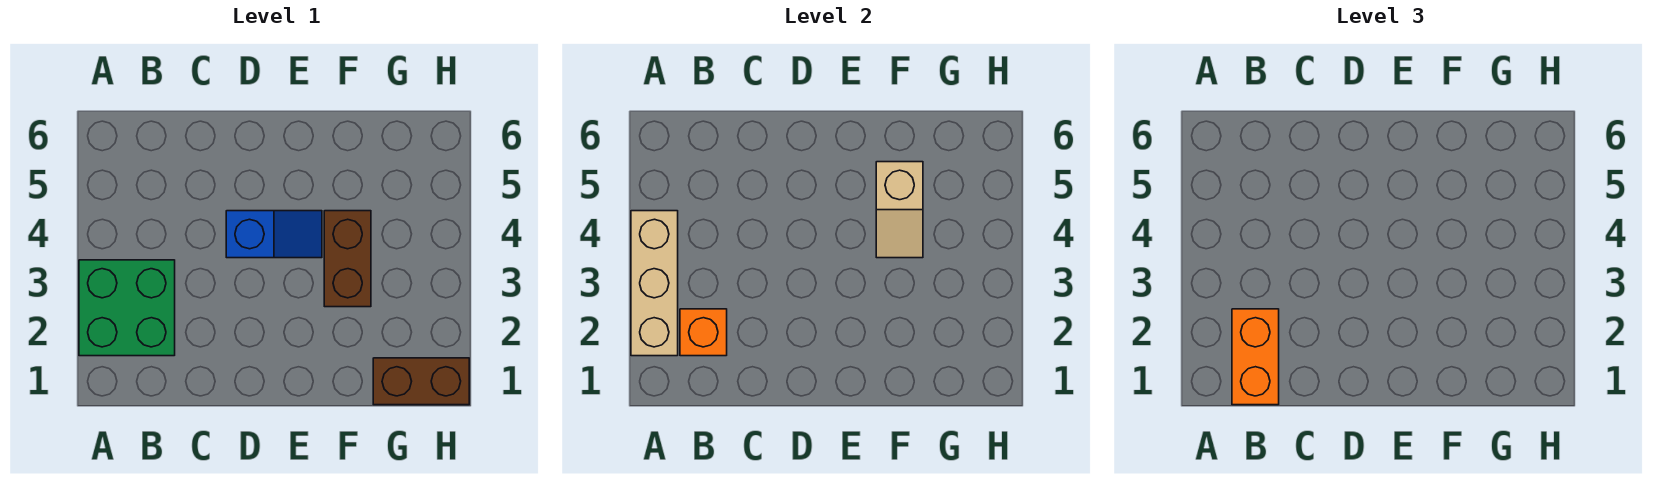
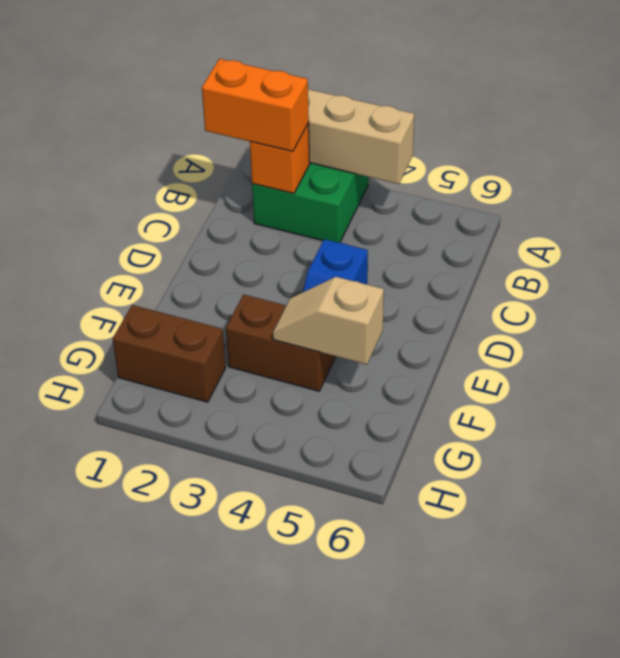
brown 1x2 brick [373,358,469,405] -> brown 1x2 brick turned to [113,305,226,402]

